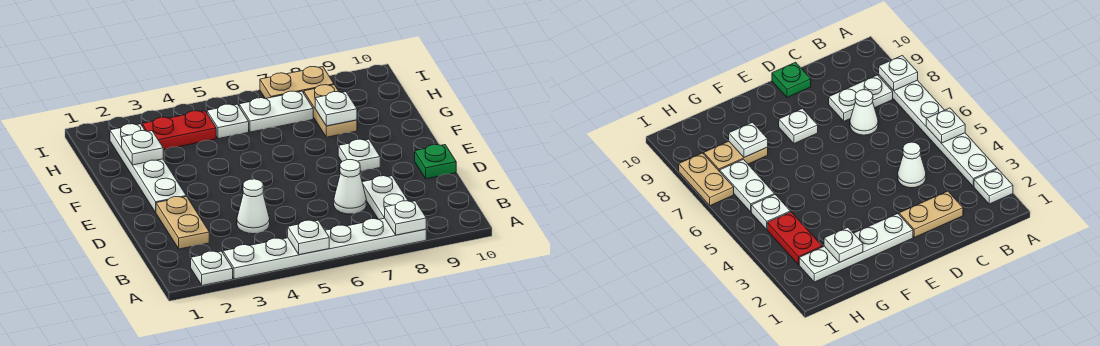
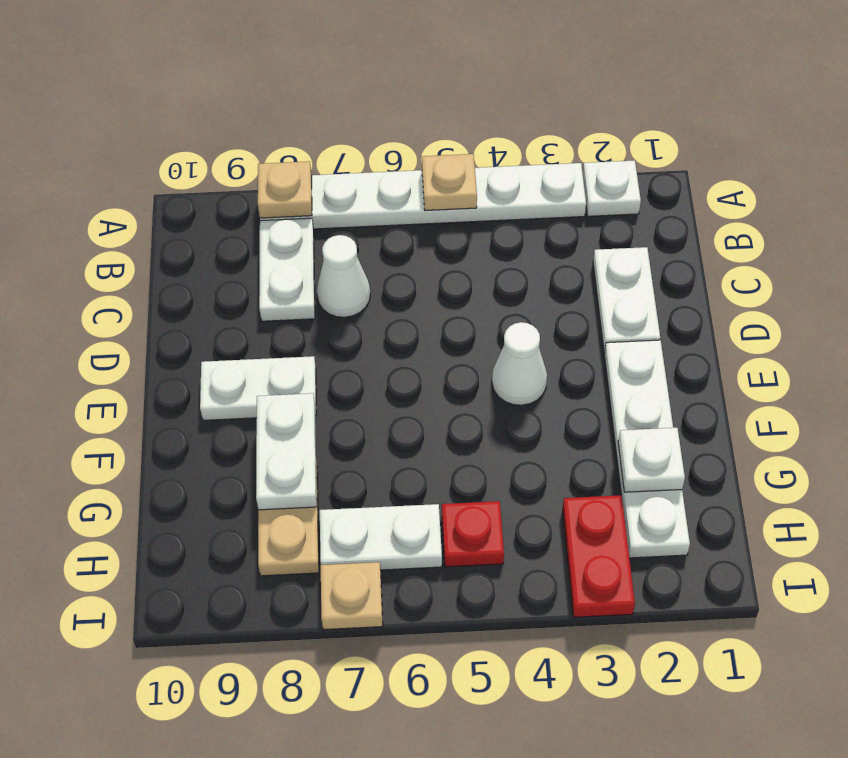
white 1x1 plate [288,220,329,255] -> tan 1x1 plate [422,154,477,210]
white 1x1 plate [385,201,426,235] -> tan 1x1 plate [258,161,312,218]
tan 1x2 plate [156,197,209,249] -> white 1x2 plate [593,247,660,353]
white 1x1 cone [237,179,270,234] -> white 1x1 cone moved to [492,322,547,405]
green 1x1 plate [415,145,456,179] -> none
white 1x1 plate [338,139,380,172] -> white 1x2 plate [200,356,317,420]
white 1x1 plate [315,92,357,126] -> white 1x2 plate [256,393,317,510]
red 1x2 plate [142,111,216,150] -> red 1x2 plate turned to [563,495,635,617]
white 1x1 plate [207,104,249,139] -> red 1x1 plate [442,501,504,567]
tan 1x2 plate [260,67,334,99] -> tan 1x1 plate [321,562,383,630]

